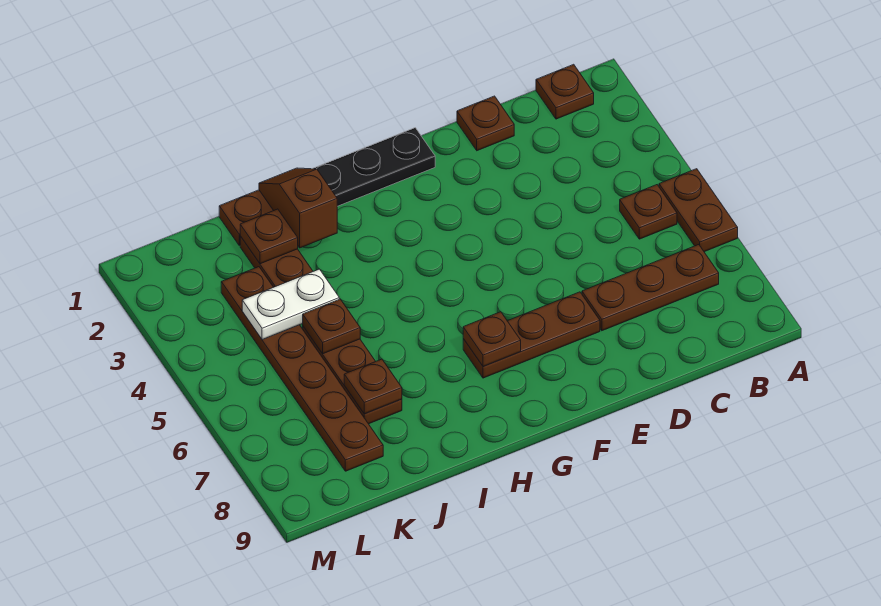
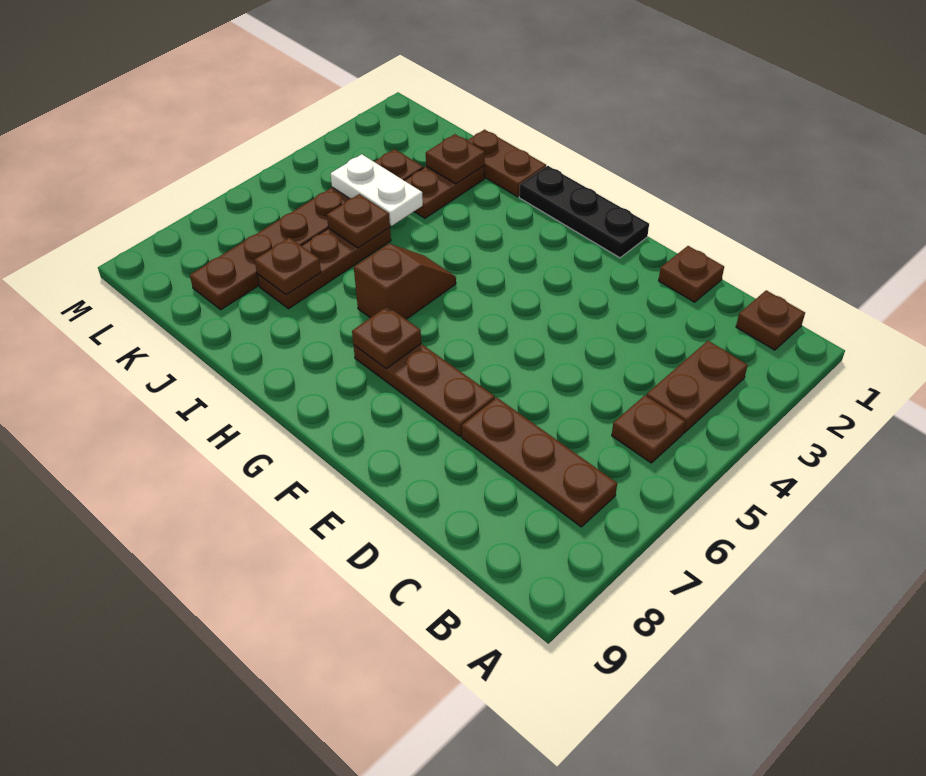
brown 1x2 plate [659,169,738,252] -> brown 1x2 plate moved to [646,341,748,433]
brown 1x2 slope [259,168,337,248] -> brown 1x2 slope moved to [354,244,456,319]

